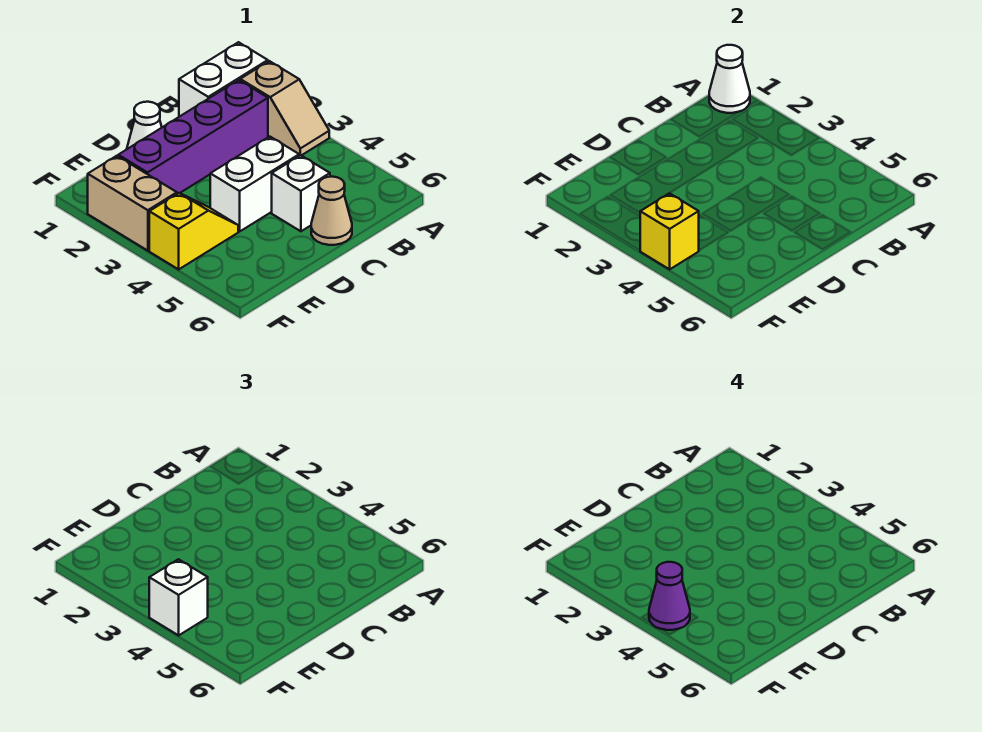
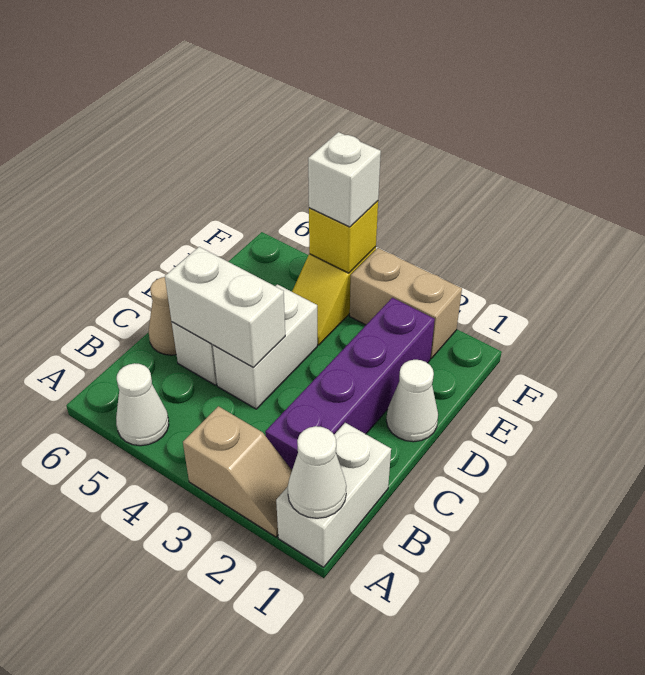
tan 1x2 slope [240,61,329,156] -> tan 1x2 slope turned to [183,406,292,537]
none -> white 1x1 cone [116,363,169,446]
none -> white 1x2 brick [165,247,285,368]
purple 1x1 cone [649,562,690,630] -> none

